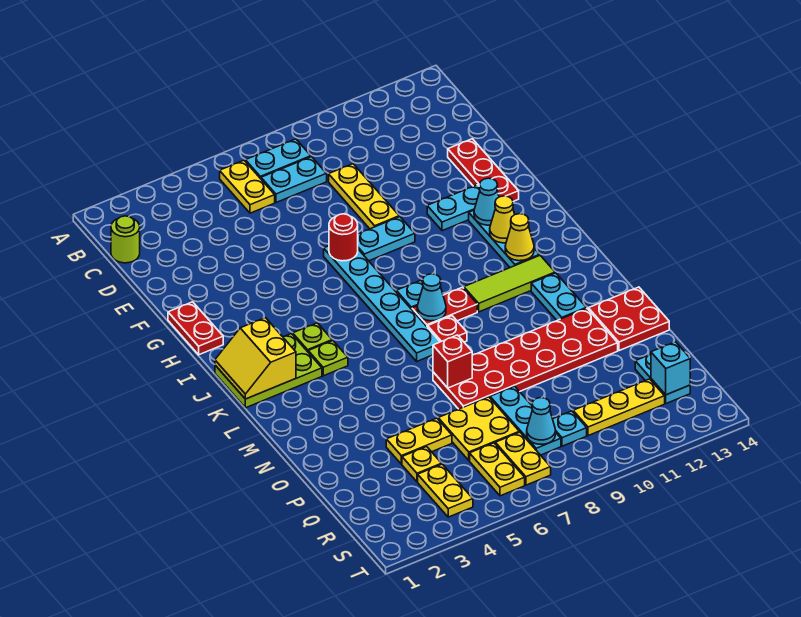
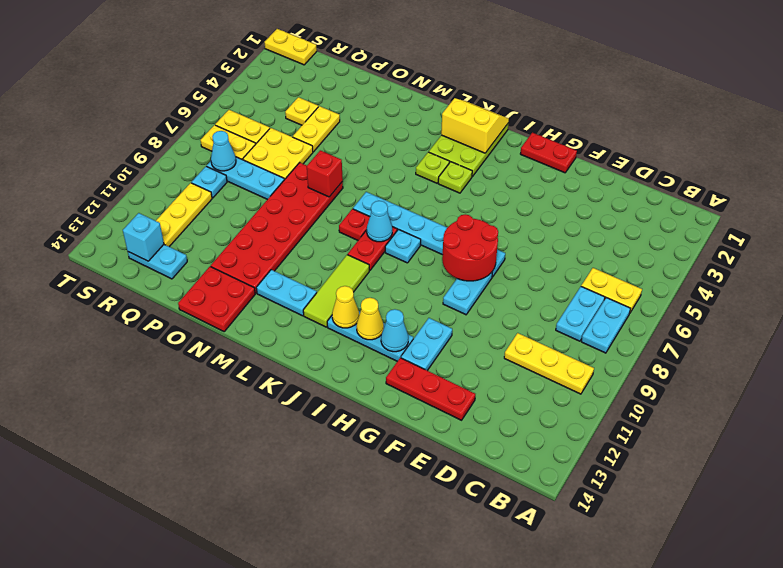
lime 1x1 round brick [111,216,140,263] -> none
yellow 1x3 plate [329,164,399,229] -> yellow 1x3 plate moved to [504,333,594,394]
red 1x1 round brick [329,214,358,261] -> red 2x2 round brick [442,214,498,281]
yellow 1x2 plate [418,464,473,517] -> yellow 1x2 plate moved to [265,29,317,65]

